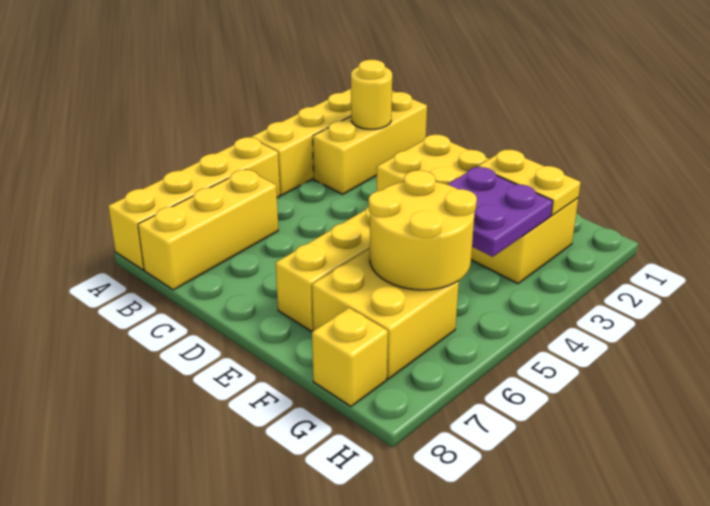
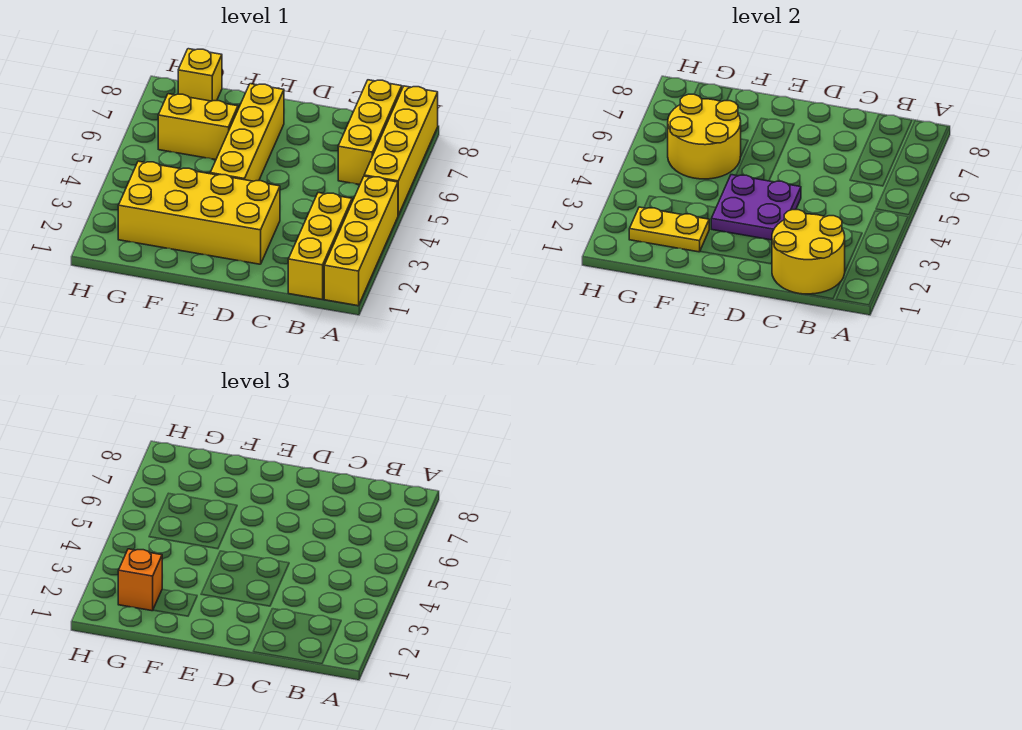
yellow 1x1 round brick [351,60,392,129] -> yellow 2x2 round brick [772,210,845,294]
purple 2x2 plate [447,167,553,257] -> purple 2x2 plate moved to [711,175,801,240]
yellow 2x2 brick [312,248,459,379] -> yellow 1x2 brick [158,94,238,160]
none -> orange 1x1 brick [118,549,162,611]

